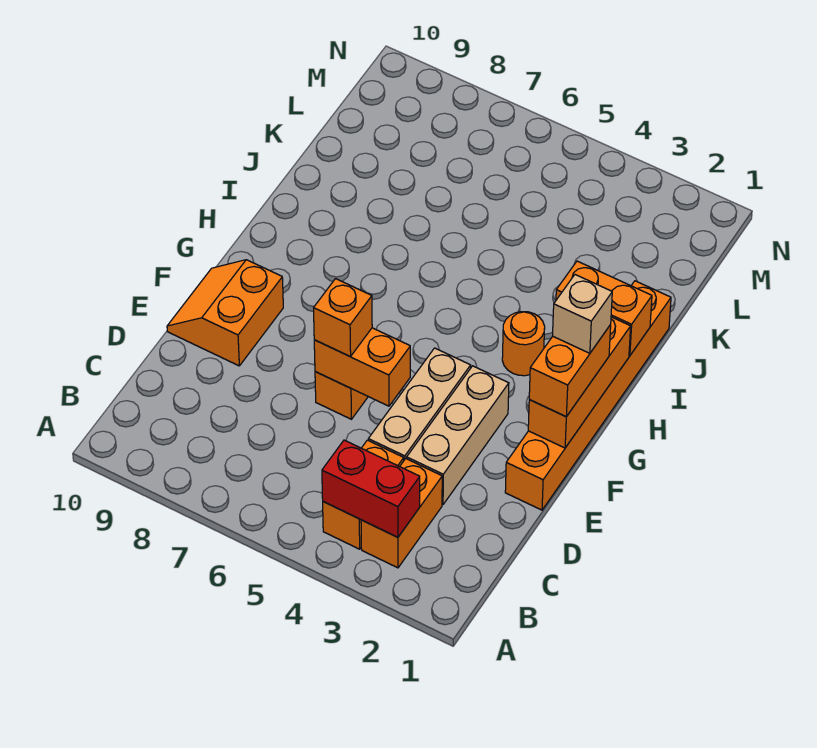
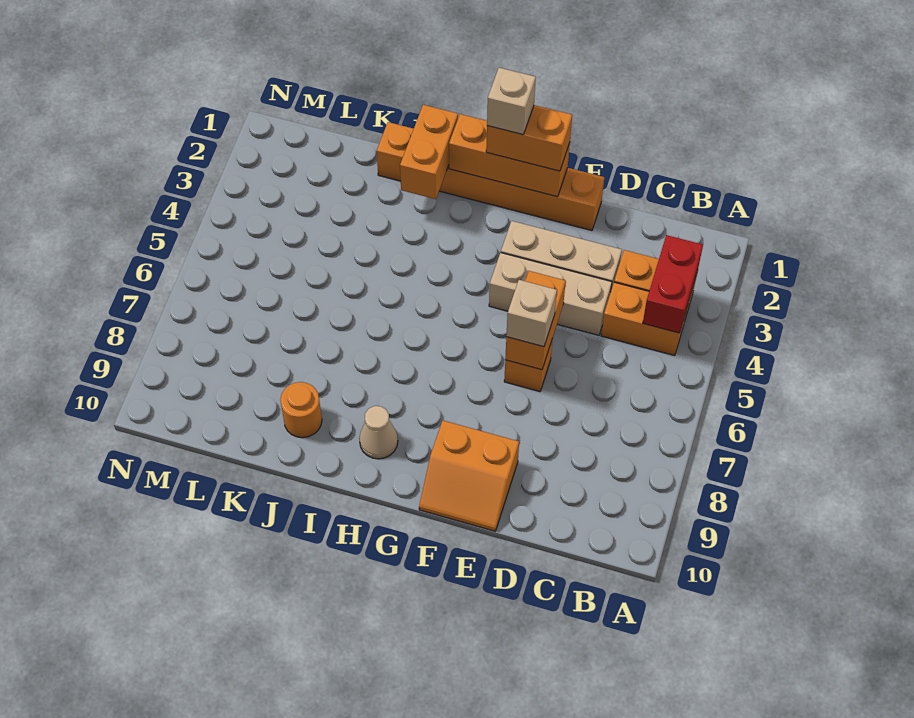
orange 1x1 brick [314,279,372,357] -> tan 1x1 brick [506,280,557,347]
orange 1x1 round brick [502,312,545,376] -> orange 1x1 round brick moved to [280,382,322,438]
none -> tan 1x1 cone [359,406,398,459]

